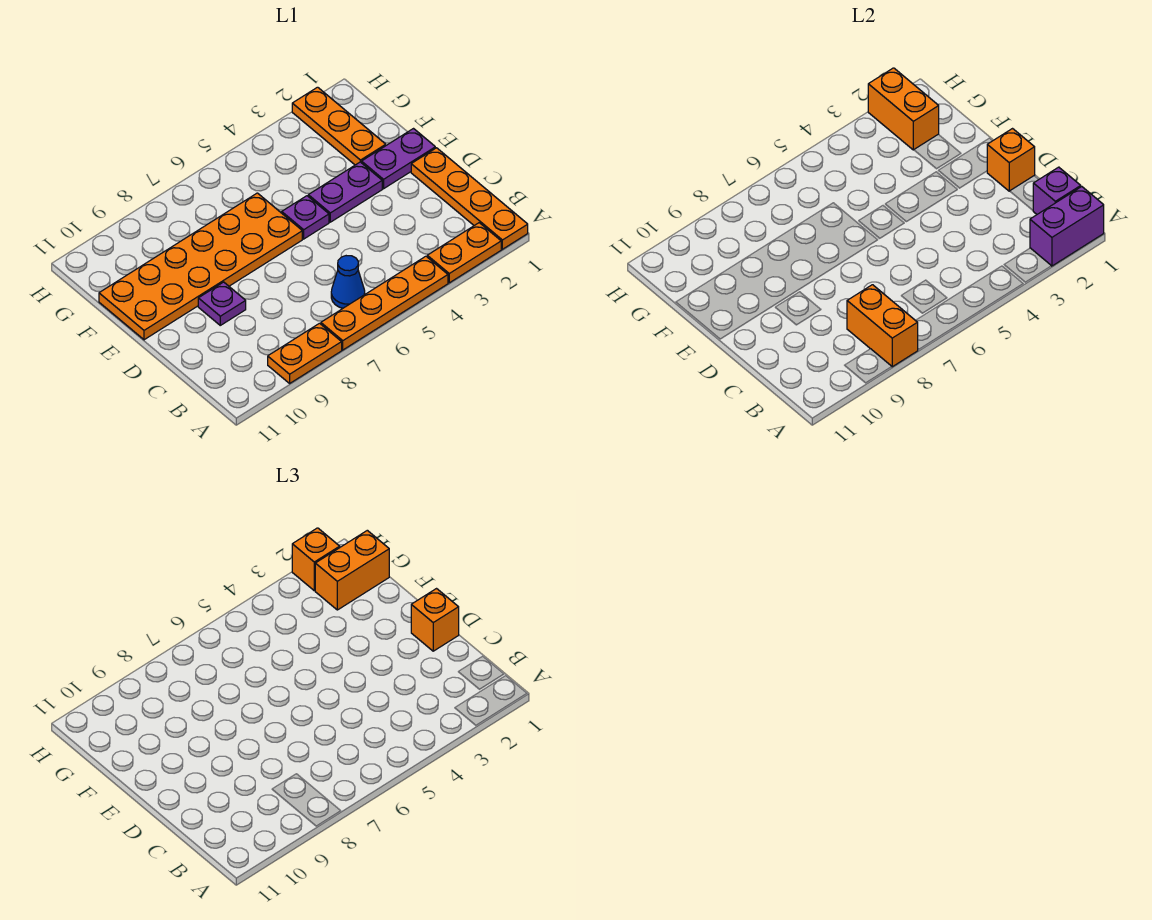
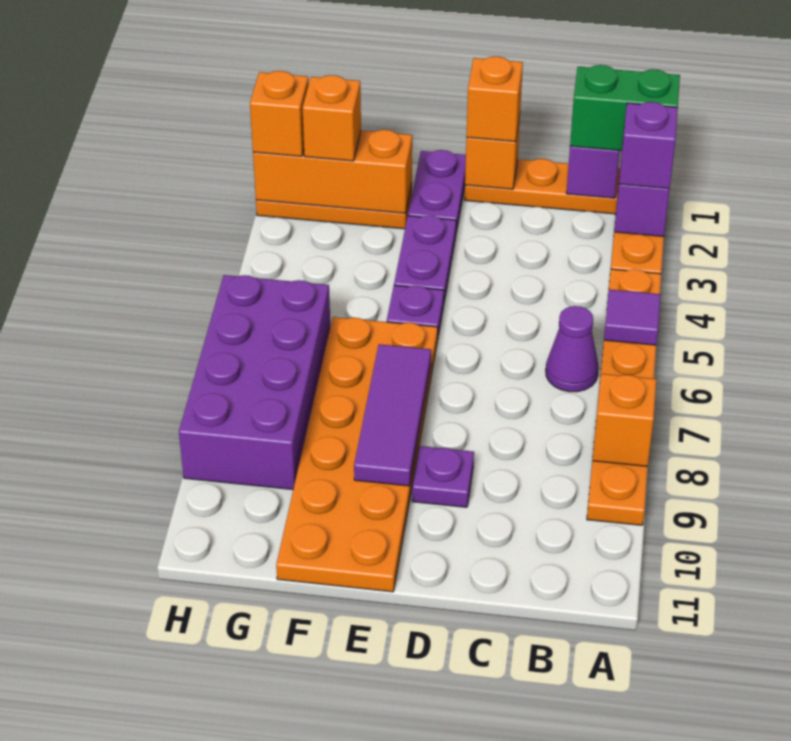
none -> green 1x2 brick [570,65,680,151]
none -> purple 1x1 brick [619,102,678,189]
none -> purple 1x1 tile [604,289,661,345]
orange 1x2 brick [847,285,918,367] -> orange 1x1 brick [592,374,656,466]
blue 1x1 cone [331,256,365,308] -> purple 1x1 cone [546,306,599,392]
none -> purple 1x3 tile [354,344,431,486]
orange 1x2 brick [315,530,389,610] -> orange 1x1 brick [303,75,361,161]
orange 1x2 brick [868,68,939,150] -> orange 1x3 brick [253,130,412,213]
none -> purple 2x4 brick [179,275,330,490]

